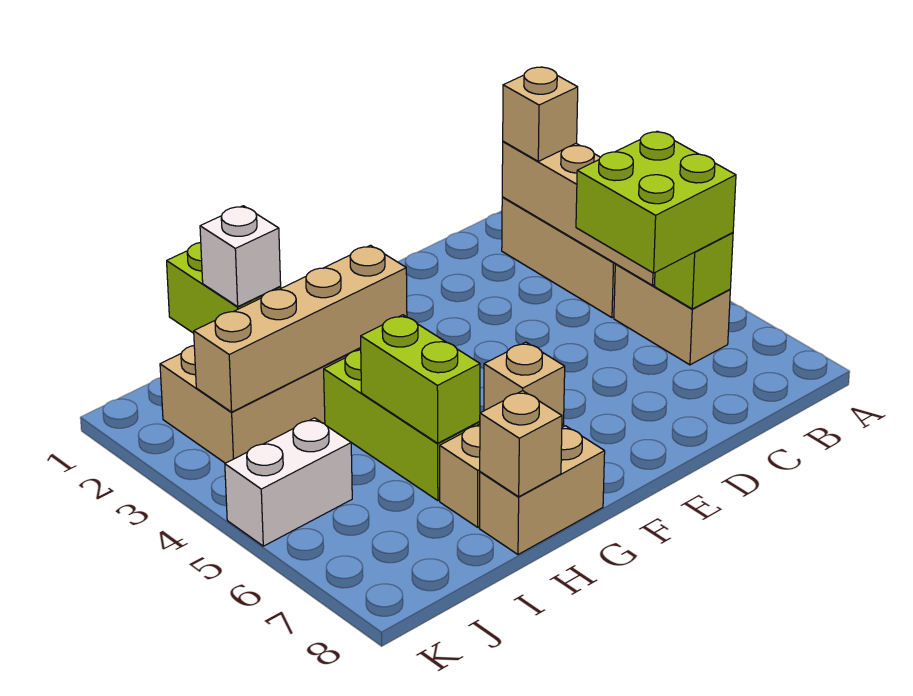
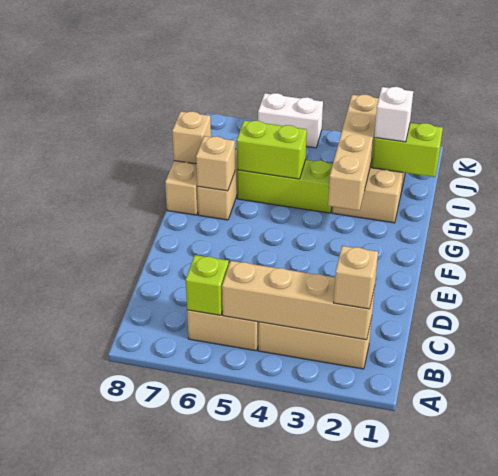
lime 2x2 brick [576,131,736,273] -> none
white 1x2 brick [225,418,352,546] -> white 1x2 brick turned to [258,93,323,148]

